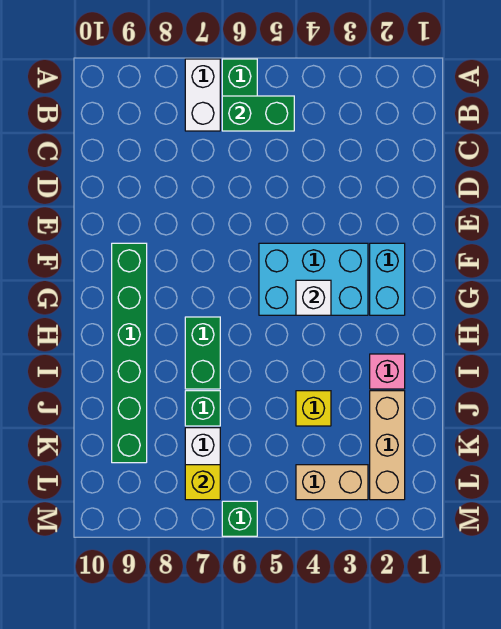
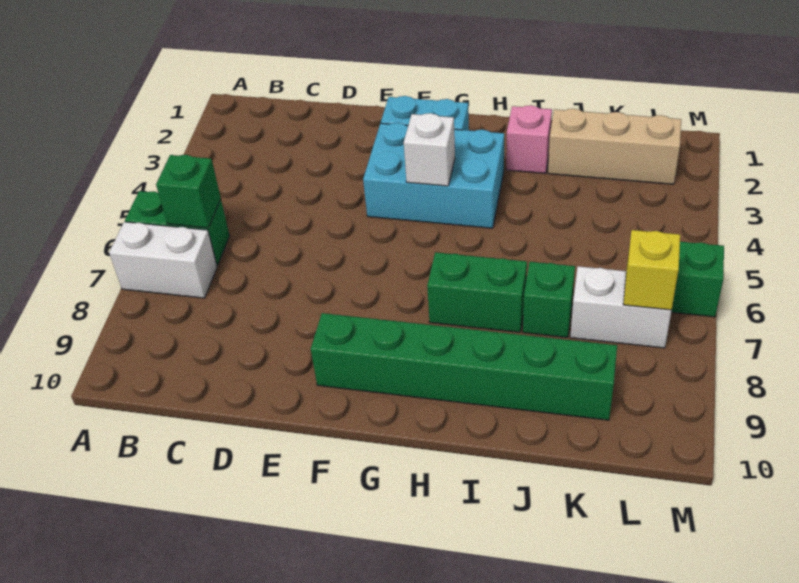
green 1x2 brick [222,96,294,131] -> green 1x1 brick [156,155,221,228]
cyan 2x3 brick [259,243,368,315] -> cyan 2x3 brick turned to [363,123,504,228]
yellow 1x1 brick [296,391,331,426] -> none
tan 1x2 brick [296,465,368,500] -> none

